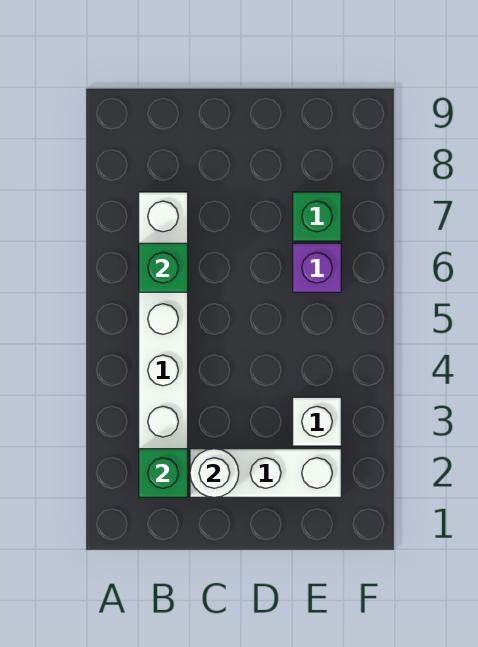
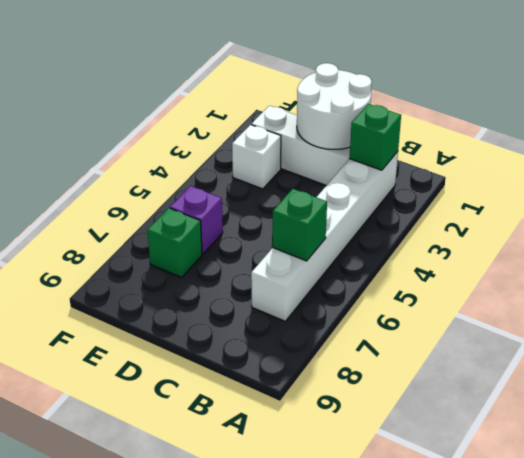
white 1x1 round brick [190,449,239,497] -> white 2x2 round brick [297,63,372,149]

